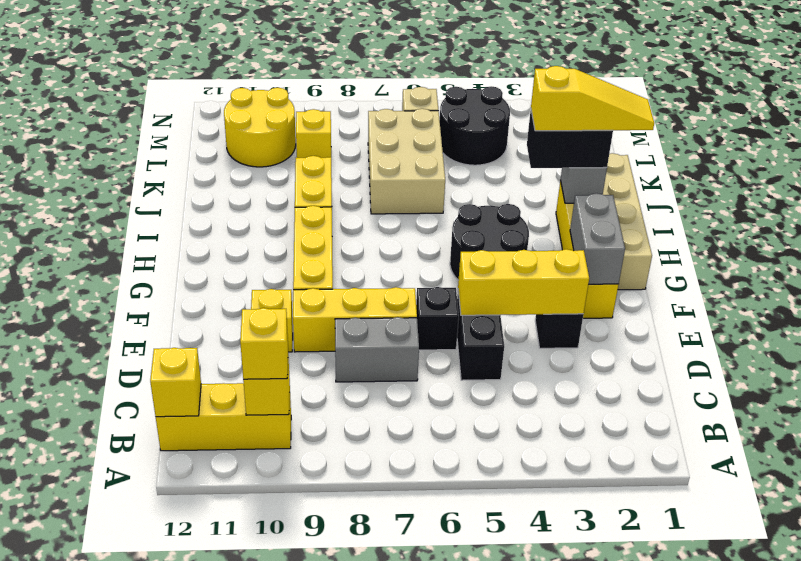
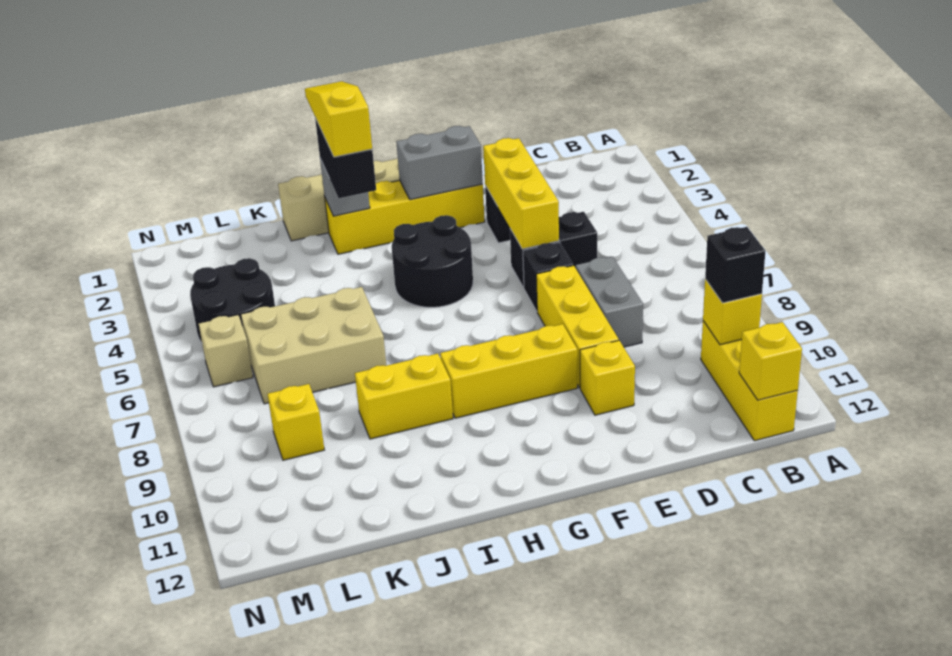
yellow 1x1 brick [240,308,288,379] -> black 1x1 brick [705,227,765,303]
yellow 2x2 round brick [224,88,296,167] -> none

